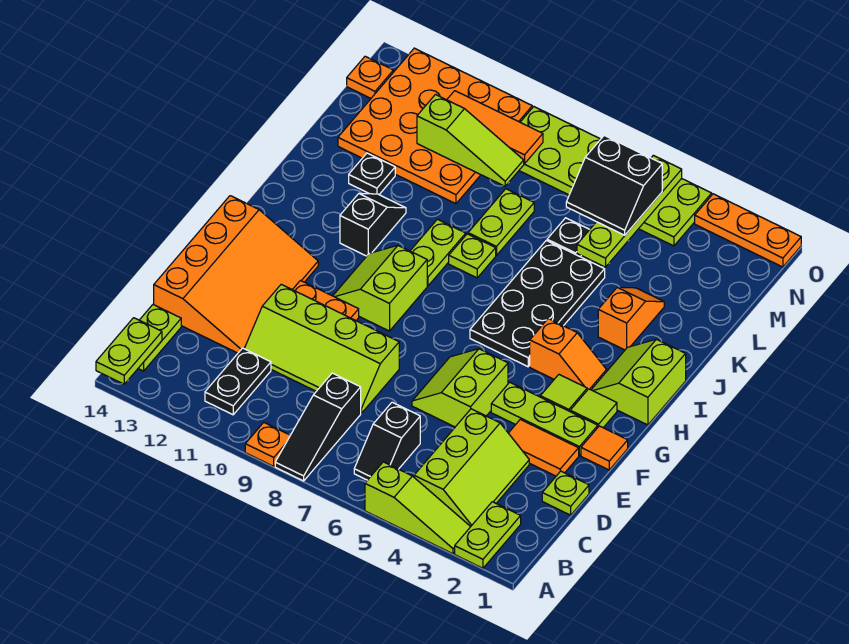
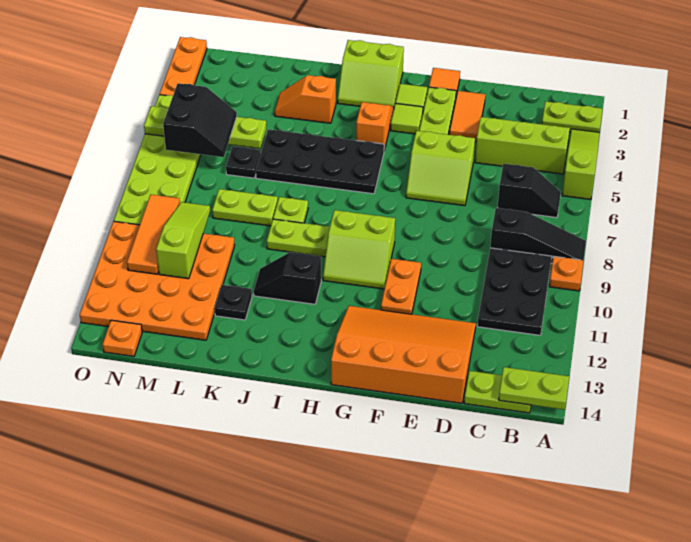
black 1x2 plate [205,348,271,415] -> black 2x3 plate [477,248,552,335]
lime 1x1 plate [542,471,589,515] -> none
lime 2x4 slope [244,284,399,413] -> none

